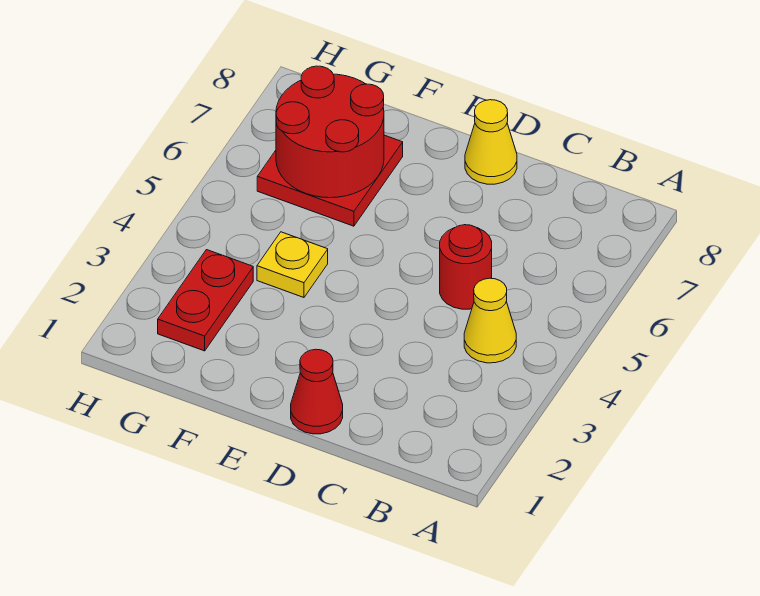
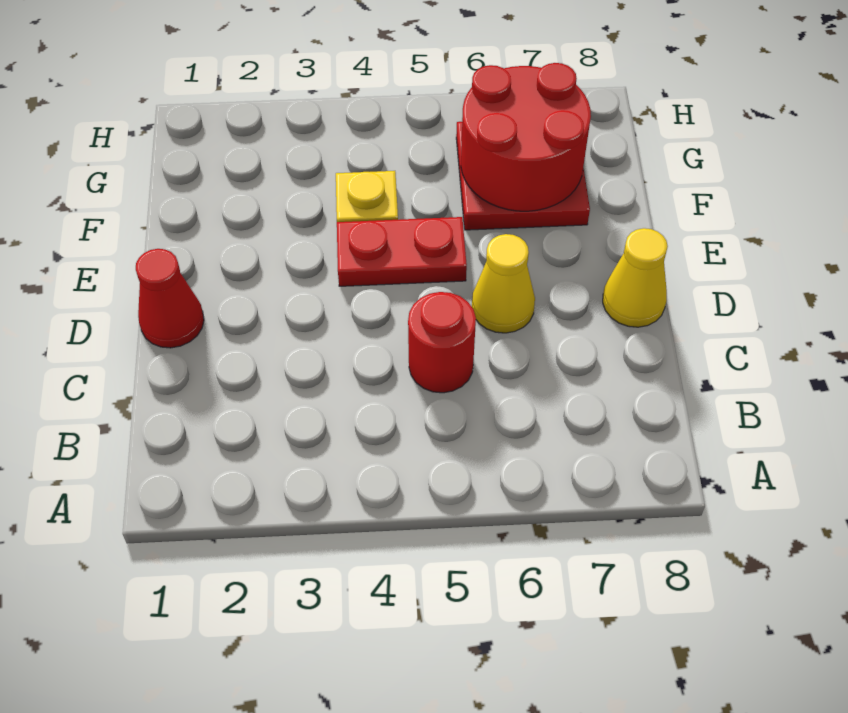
yellow 1x1 cone [464,278,516,363] -> yellow 1x1 cone moved to [472,234,535,333]
red 1x2 plate [158,250,253,351] -> red 1x2 plate moved to [337,217,467,286]

